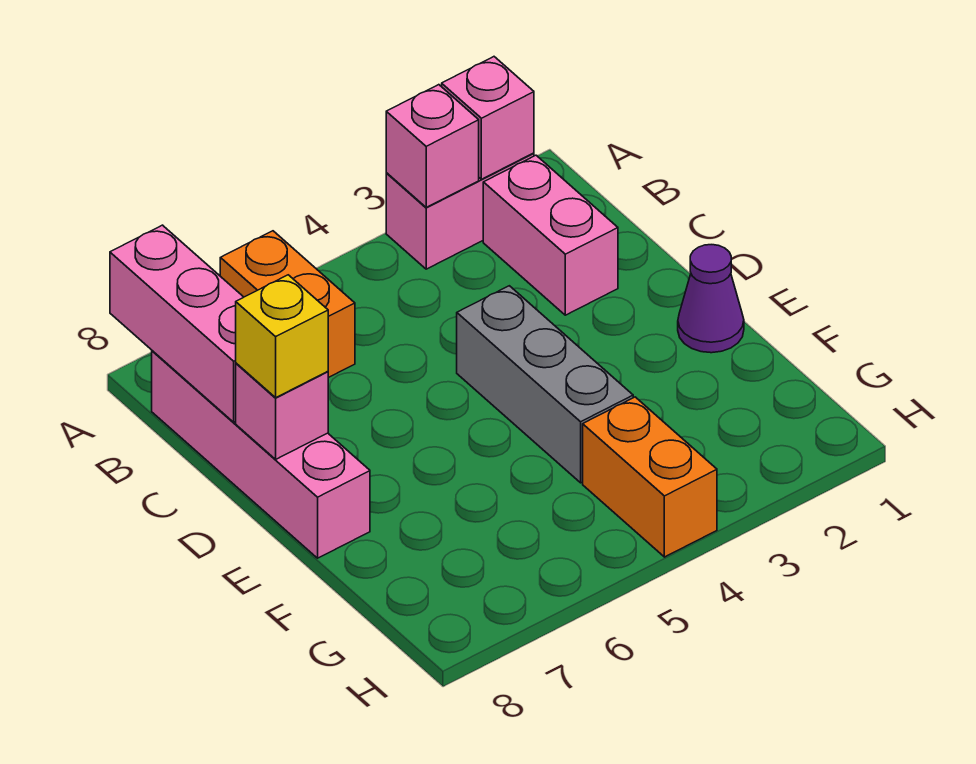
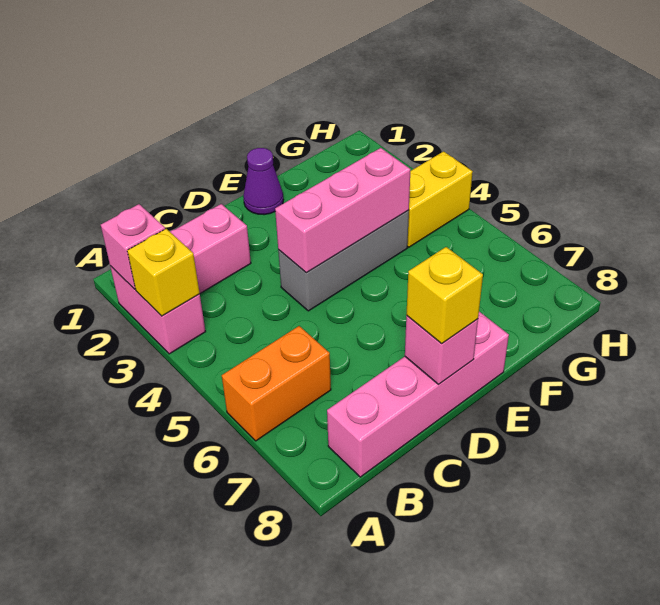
pink 1x1 brick [386,85,479,207] -> yellow 1x1 brick [127,229,200,316]
pink 1x3 brick [110,225,243,422] -> pink 1x3 brick moved to [275,148,411,273]
orange 1x2 brick [583,397,717,557] -> yellow 1x2 brick [407,151,473,247]

